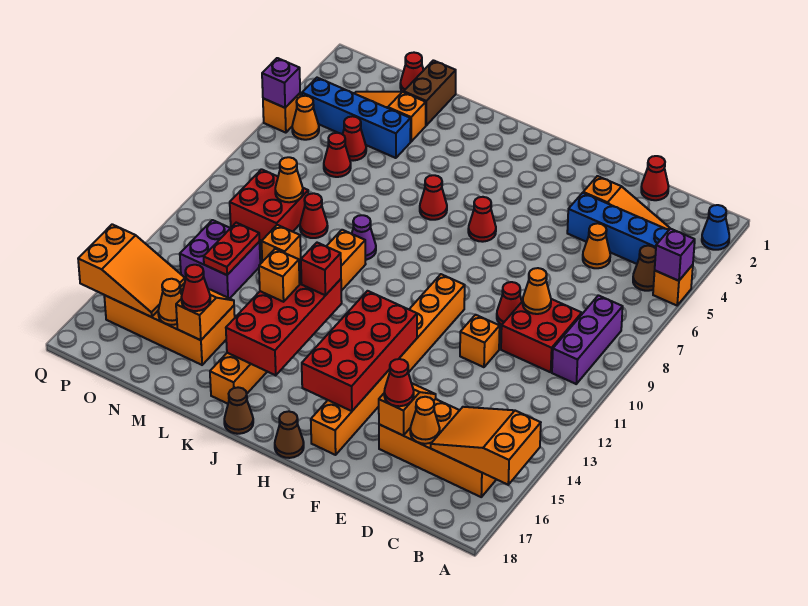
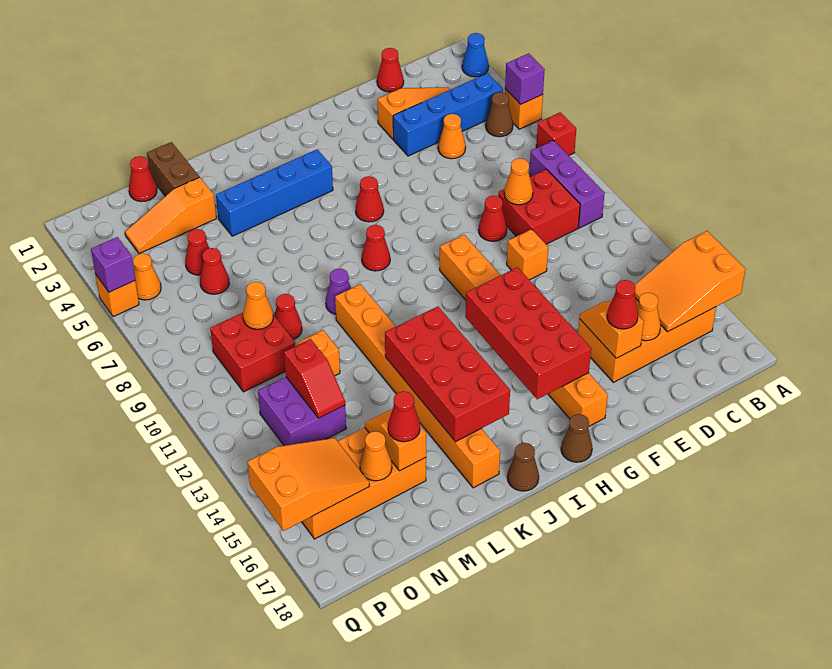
red 1x1 cone [420,175,447,220] -> red 1x1 cone moved to [362,225,390,271]
red 1x1 brick [301,243,341,295] -> red 1x1 brick moved to [536,112,576,156]
orange 1x1 brick [259,249,300,302] -> none
blue 1x4 brick [302,78,411,158] -> blue 1x4 brick moved to [216,149,333,236]
red 1x2 plate [204,223,260,275] -> red 1x2 slope [284,339,345,418]

